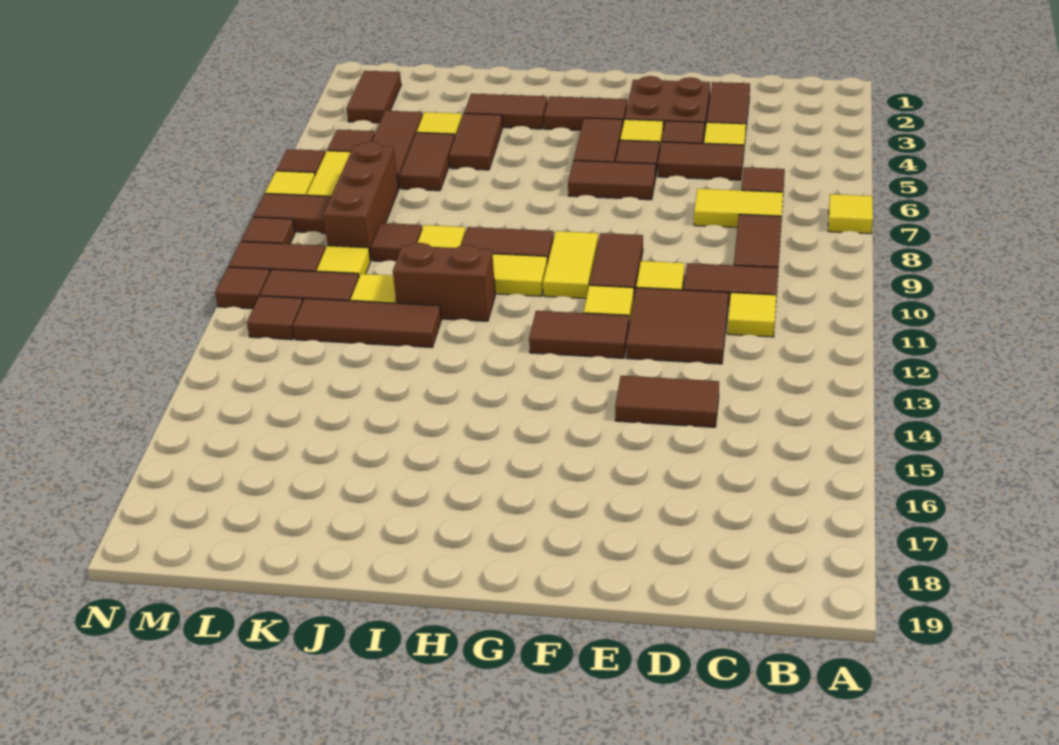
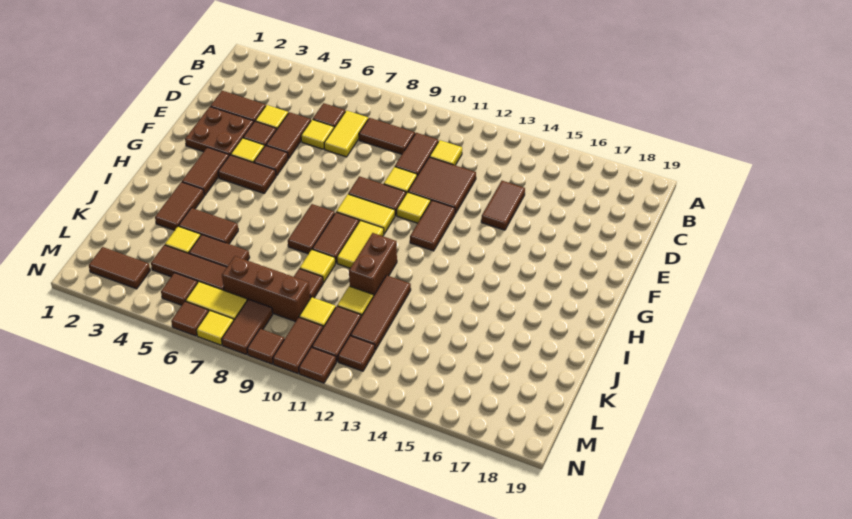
yellow 1x1 tile [828,194,873,234] -> yellow 1x1 tile moved to [301,119,334,149]
brown 1x2 tile [568,161,656,200] -> brown 1x2 tile moved to [288,204,335,254]

